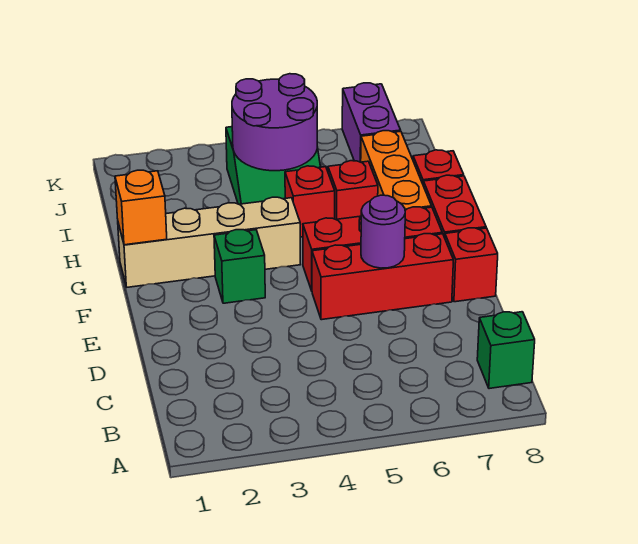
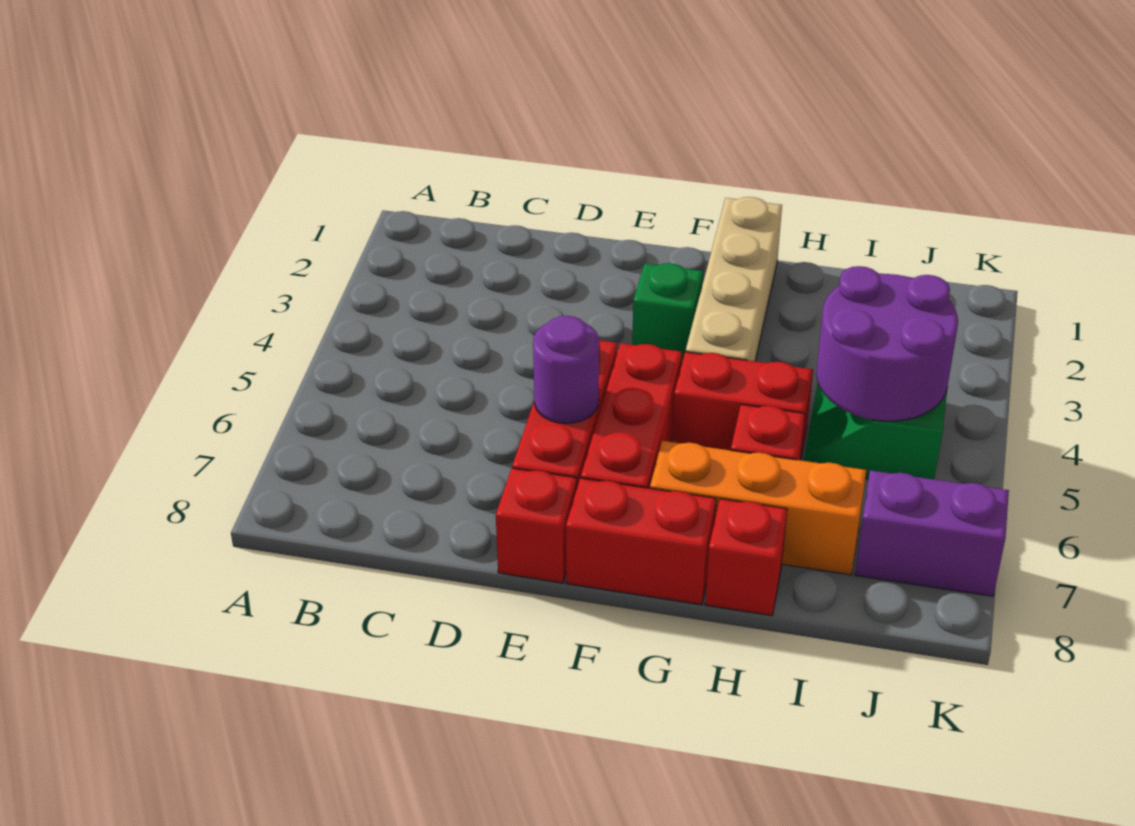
green 1x1 brick [477,312,535,389] -> none
orange 1x1 brick [115,170,167,245] -> none
red 1x1 brick [285,166,335,237] -> red 1x2 brick [672,352,813,460]

